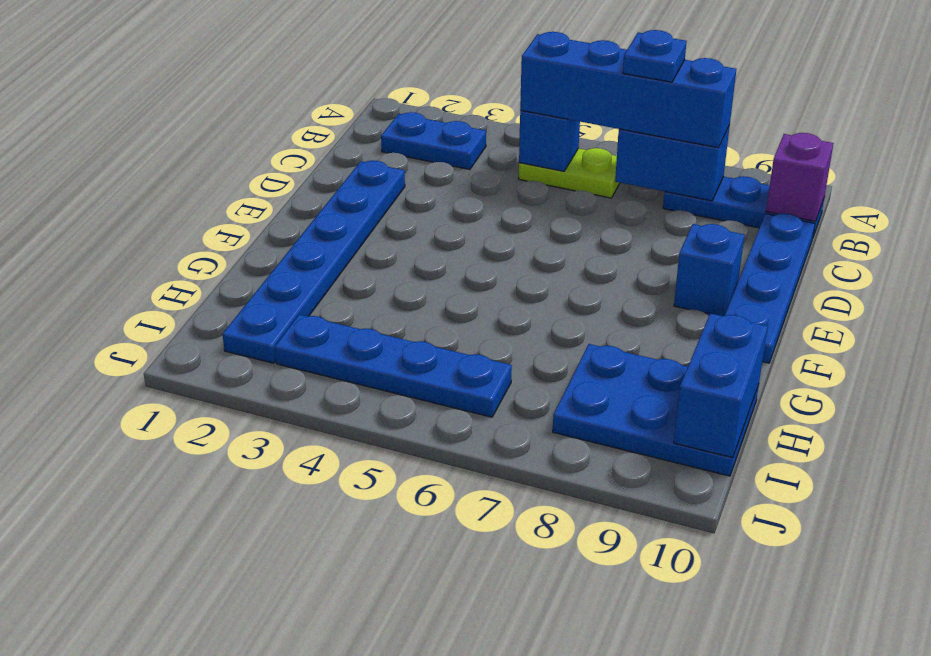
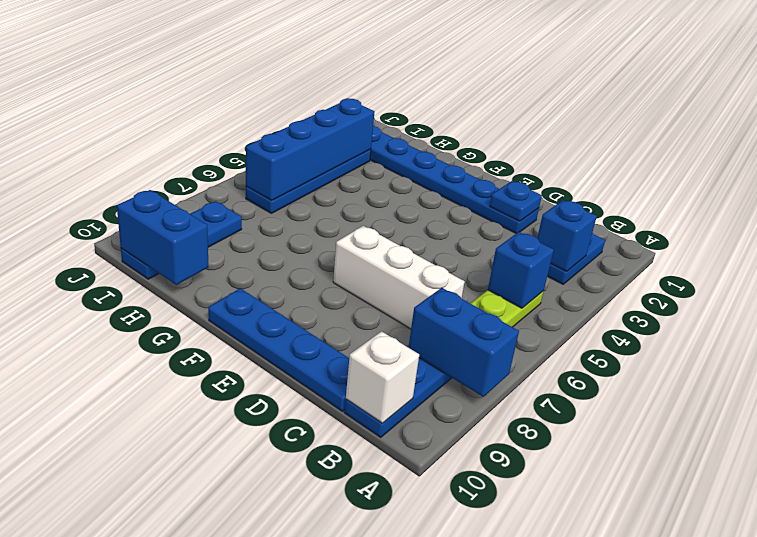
blue 1x4 brick [520,32,736,148] -> blue 1x4 brick moved to [246,98,375,201]
blue 1x2 brick [615,125,730,201] -> blue 1x2 brick turned to [408,288,519,397]
blue 1x1 plate [623,30,687,82] -> blue 1x1 plate moved to [490,181,542,221]
purple 1x1 brick [766,133,834,221] -> white 1x1 brick [346,331,419,423]
none -> white 1x3 brick [333,226,465,329]
blue 1x1 brick [674,224,745,316] -> blue 1x1 brick moved to [537,200,597,272]
blue 2x3 plate [553,344,759,476] -> blue 1x3 plate [121,201,242,279]

